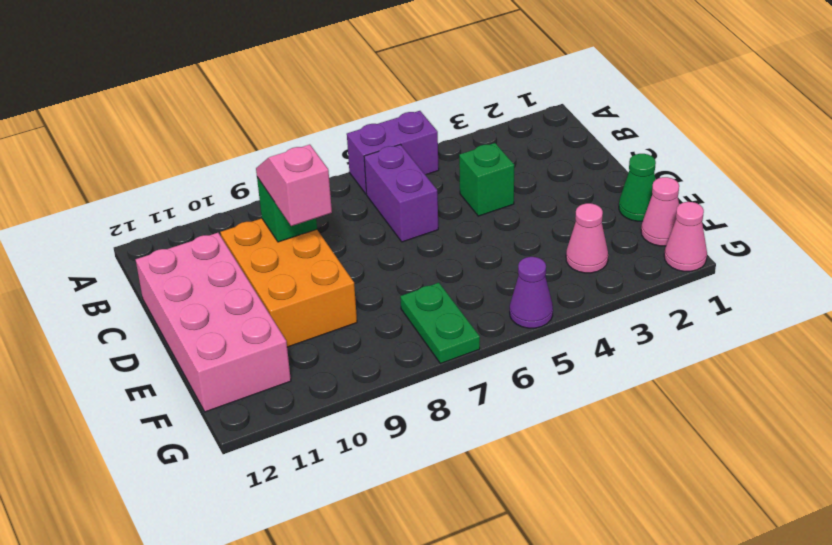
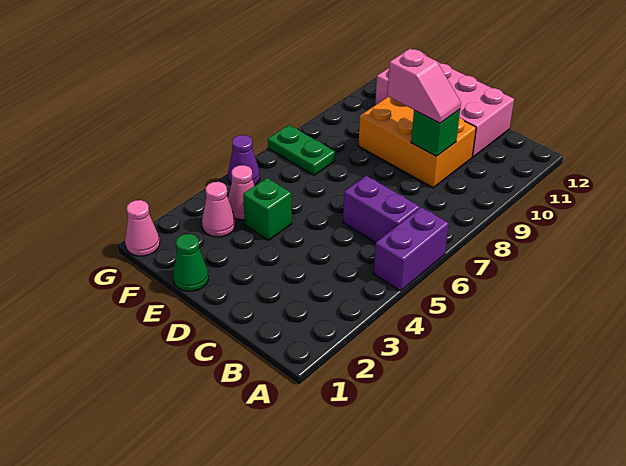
green 1x1 brick [459,143,514,216] -> green 1x1 brick moved to [243,178,292,240]
pink 1x1 cone [641,177,679,246] -> pink 1x1 cone moved to [228,165,254,220]

